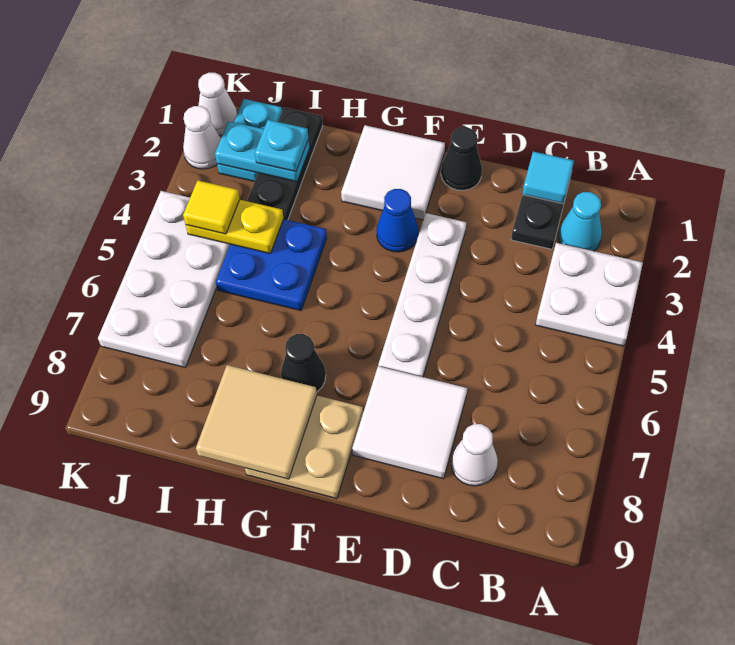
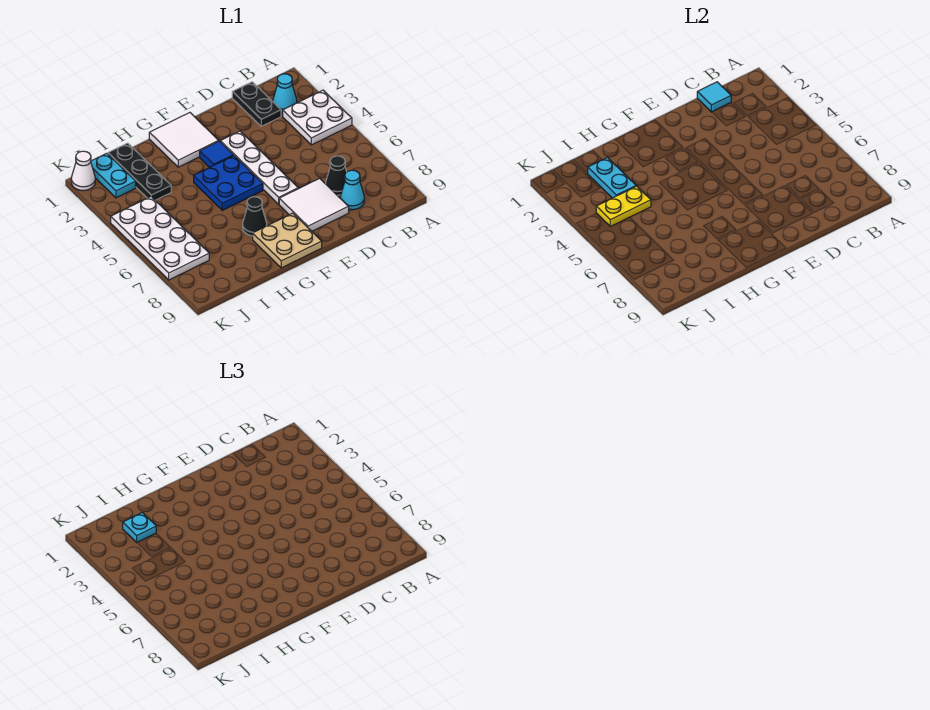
white 1x1 cone [451,424,498,486] -> cyan 1x1 cone [340,170,364,210]
black 1x1 cone [441,127,482,190] -> black 1x1 cone moved to [326,156,347,195]
blue 1x1 cone [376,189,418,252] -> blue 1x1 tile [200,141,233,168]
tan 2x2 tile [196,365,317,479] -> none
blue 2x2 plate [216,219,327,311] -> blue 2x2 plate moved to [194,156,263,210]
cyan 1x2 plate [215,121,309,182] -> cyan 1x2 plate turned to [588,157,636,198]
yellow 1x1 tile [183,180,240,234] -> none
white 1x1 cone [183,106,221,169] -> none

